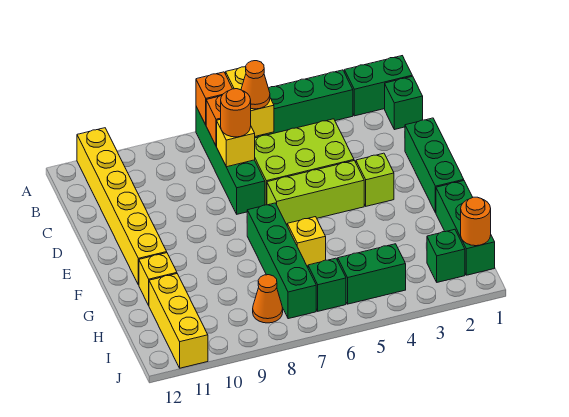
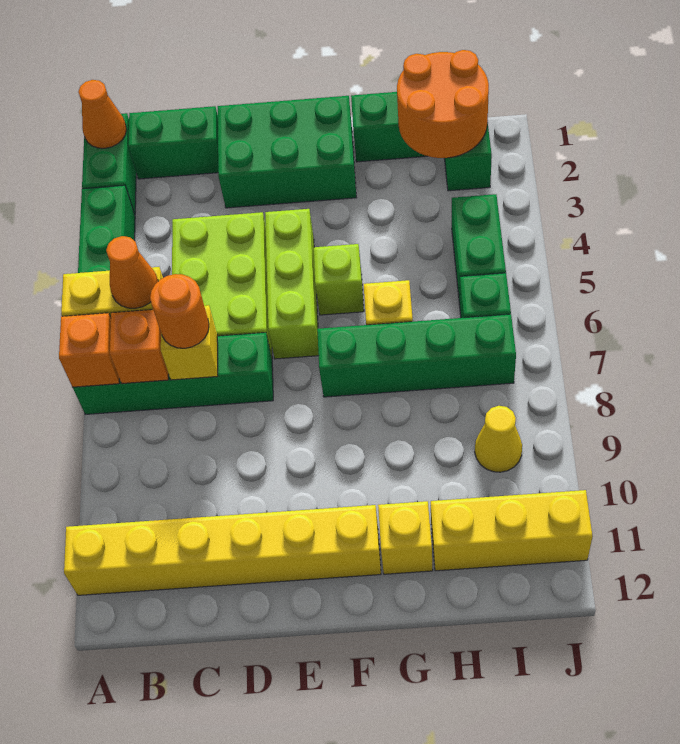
green 1x1 brick [385,76,423,130] -> green 1x2 brick [128,106,218,179]
green 1x3 brick [405,118,464,213] -> green 2x3 brick [218,96,356,208]
lime 1x1 brick [356,153,394,206] -> lime 1x1 brick moved to [314,244,364,315]
orange 1x1 round brick [461,197,491,246] -> orange 2x2 round brick [397,50,489,158]
orange 1x1 cone [253,275,283,323] -> orange 1x1 cone moved to [78,80,127,148]
none -> yellow 1x1 cone [475,406,522,472]

